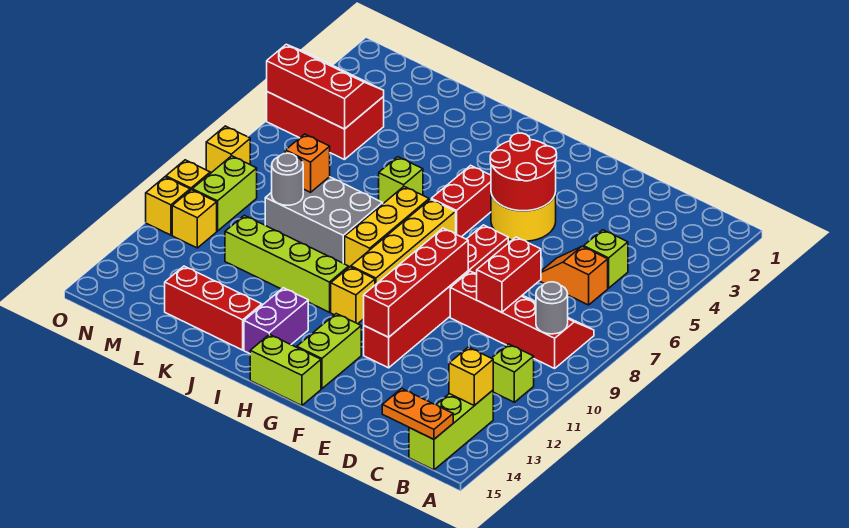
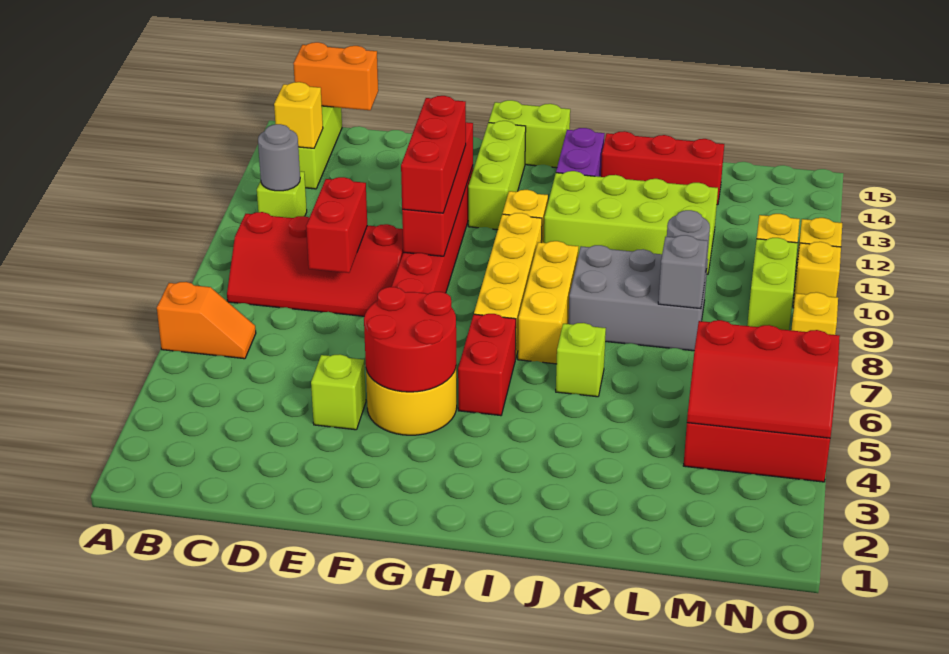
grey 1x1 round brick [536,282,568,334] -> grey 1x1 round brick moved to [258,124,300,191]
orange 1x2 plate [382,388,453,439] -> orange 1x2 brick [293,42,378,110]
lime 1x1 brick [584,230,628,288] -> lime 1x1 brick moved to [311,354,366,430]
orange 1x2 slope [540,246,608,305] -> orange 1x2 slope moved to [157,282,256,359]
none -> red 1x3 brick [401,96,466,213]
lime 1x2 brick [297,314,361,389] -> lime 1x3 brick [468,121,526,230]
lime 1x4 brick [225,215,349,312] -> lime 2x4 brick [544,171,718,274]
orange 1x1 brick [285,134,330,192] -> grey 1x1 brick [658,235,708,309]

